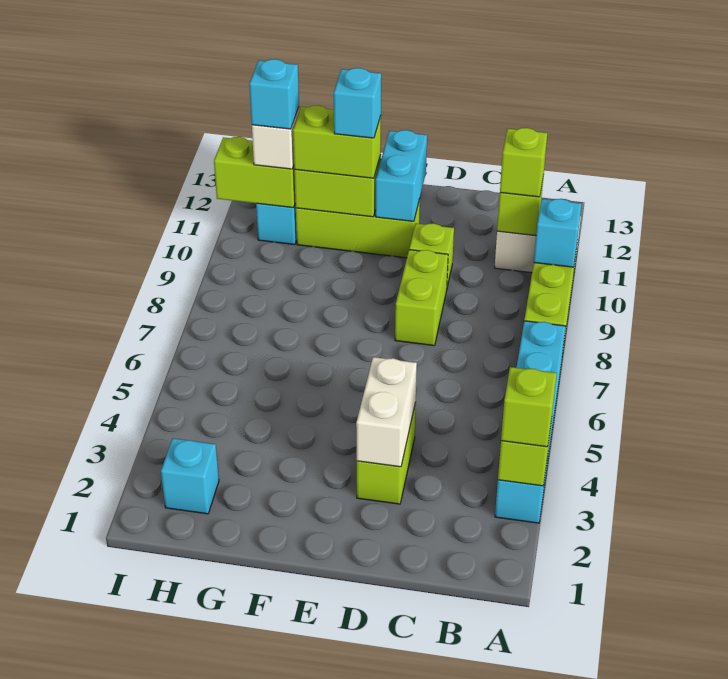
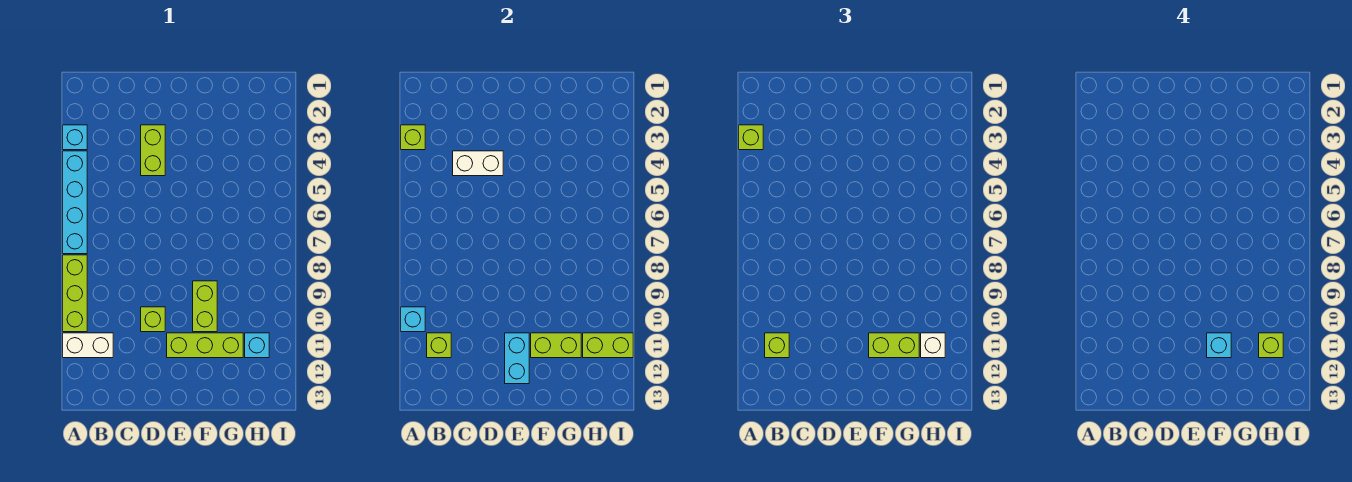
white 1x2 brick [356,357,417,467] -> white 1x2 brick turned to [453,151,503,176]
lime 1x2 brick [395,250,448,346] -> lime 1x2 brick moved to [193,281,217,332]
cyan 1x1 brick [161,438,219,514] -> none
cyan 1x1 brick [249,59,299,129] -> lime 1x1 brick [1259,333,1283,358]

